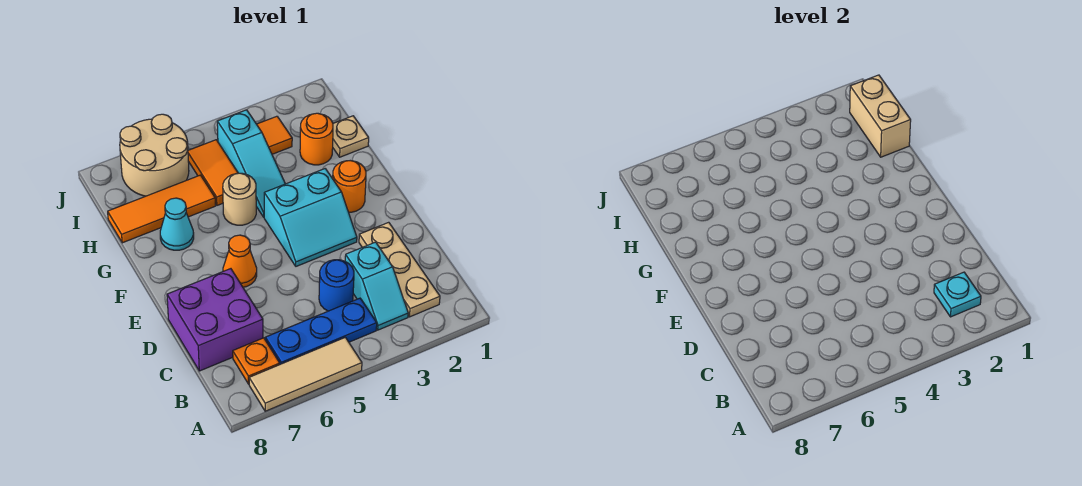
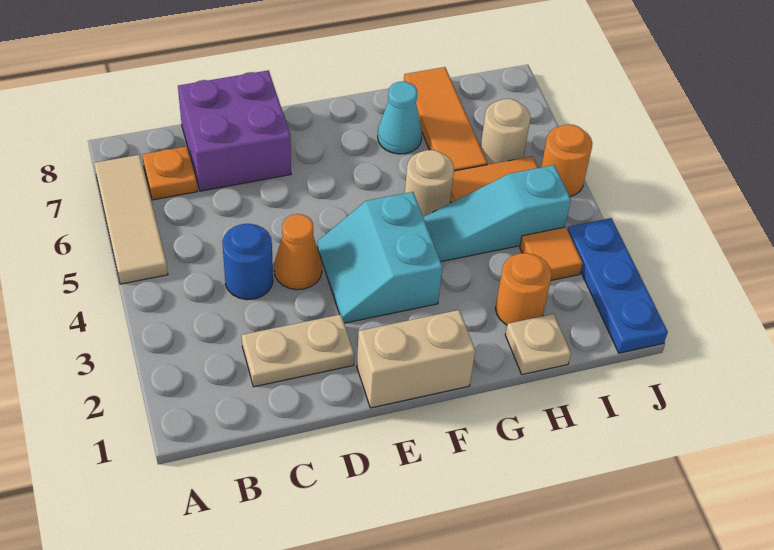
tan 1x3 plate [359,222,440,317] -> tan 1x2 plate [242,314,354,387]
cyan 1x1 plate [934,272,981,317] -> none
cyan 1x2 slope [345,242,408,330] -> none
blue 1x3 plate [265,298,377,364] -> blue 1x3 plate moved to [567,218,668,353]
orange 1x1 cone [223,235,257,287] -> orange 1x1 cone moved to [274,214,322,290]
orange 1x1 round brick [333,161,366,212] -> orange 1x1 round brick moved to [541,124,592,197]
tan 1x2 brick [850,75,911,157] -> tan 1x2 brick moved to [357,310,475,408]
tan 2x2 round brick [120,114,189,196] -> tan 1x1 round brick [481,99,531,165]

